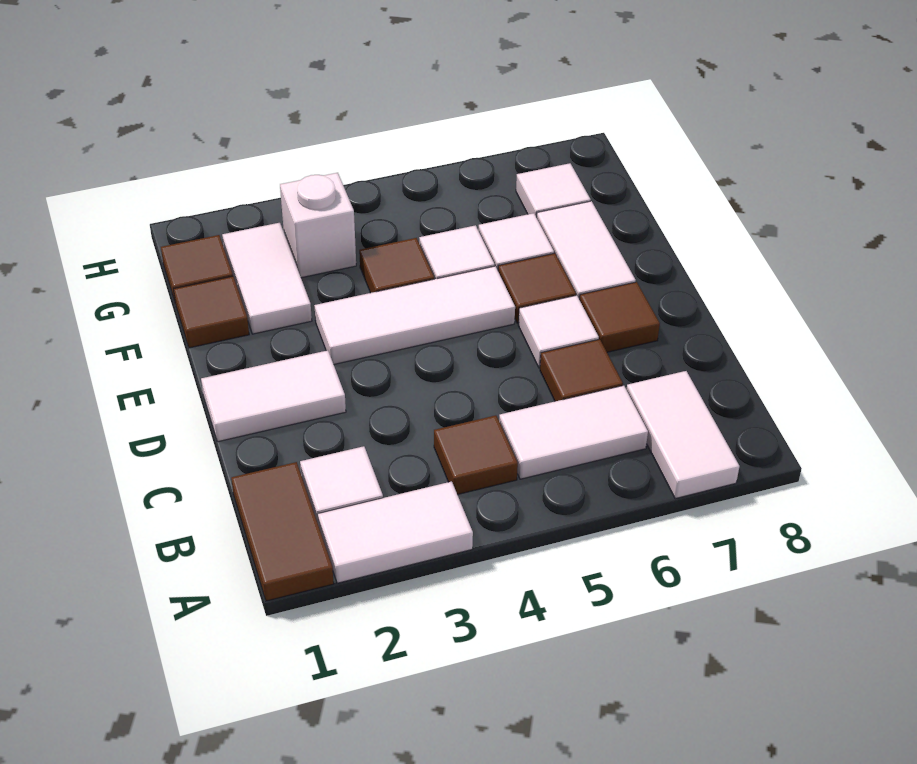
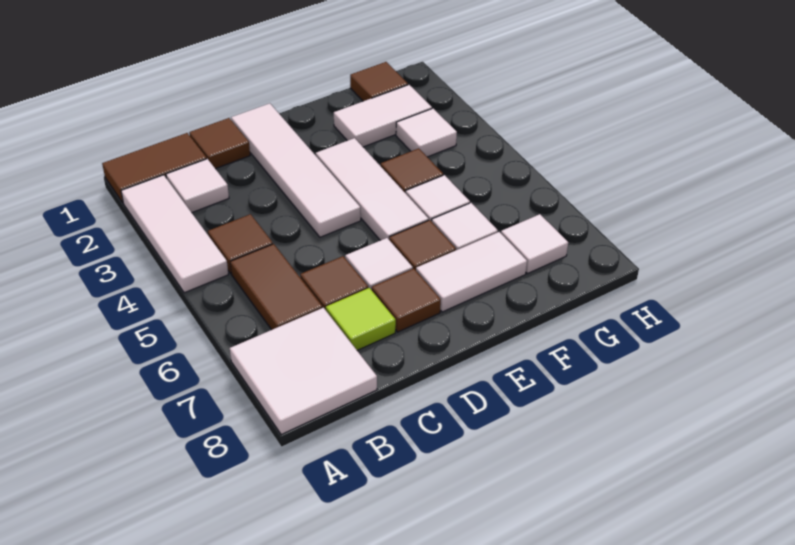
white 1x2 tile [318,481,473,583] -> white 1x3 tile [121,175,228,293]
white 1x2 tile [626,371,740,499] -> white 2x2 tile [230,308,377,435]
white 1x2 tile [499,385,648,479] -> brown 1x2 tile [230,244,322,330]
none -> lime 1x1 tile [326,288,396,350]
white 1x2 tile [201,350,346,442] -> white 1x4 tile [231,103,361,237]
brown 1x1 tile [174,276,249,348] -> brown 1x1 tile moved to [189,118,250,169]
white 1x1 brick [280,173,356,278] -> white 1x1 tile [396,108,457,157]

